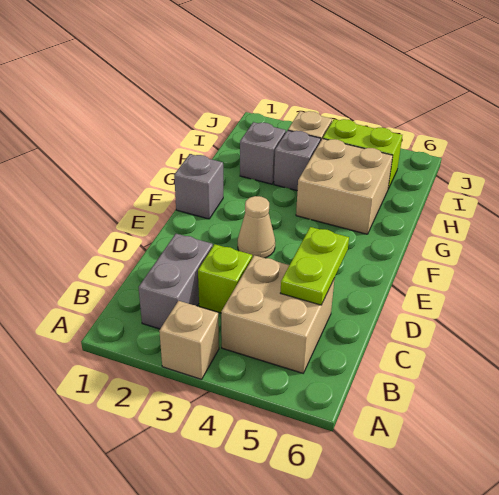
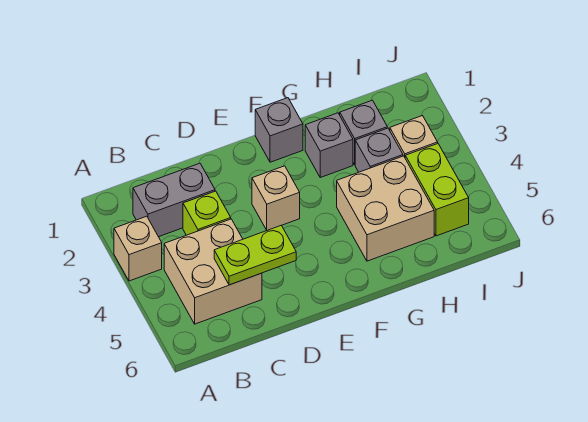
tan 1x1 cone [238,196,275,258] -> tan 1x1 brick [252,166,300,230]
none -> grey 1x1 brick [305,113,353,177]

